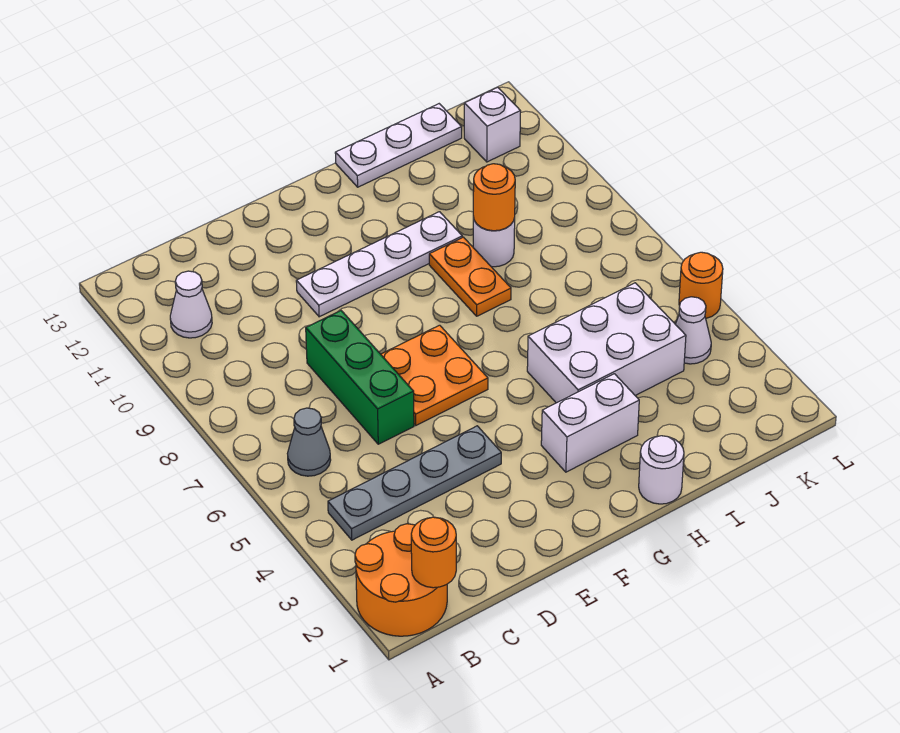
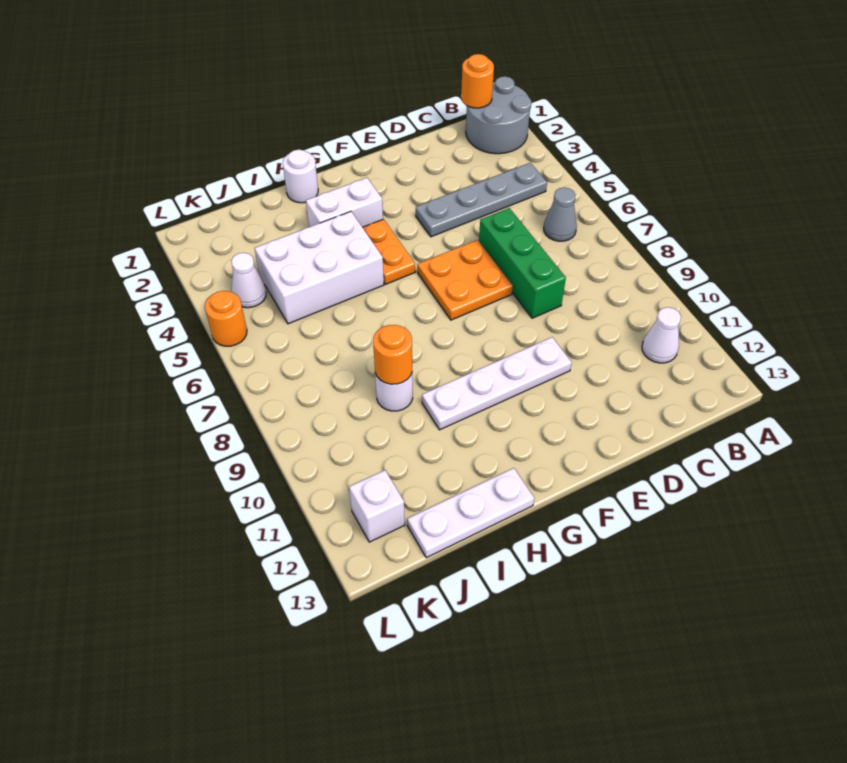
orange 2x2 round brick [355,524,447,636] -> grey 2x2 round brick [466,76,531,154]
orange 1x2 plate [429,237,511,316] -> orange 1x2 plate moved to [362,219,415,284]

